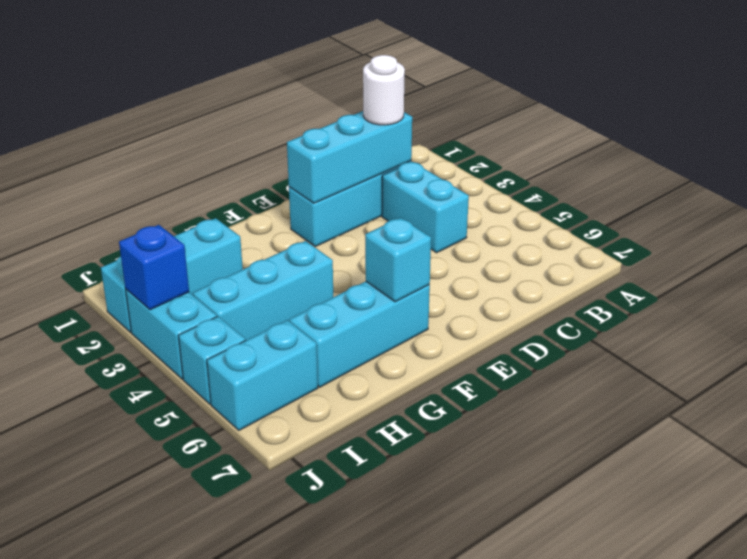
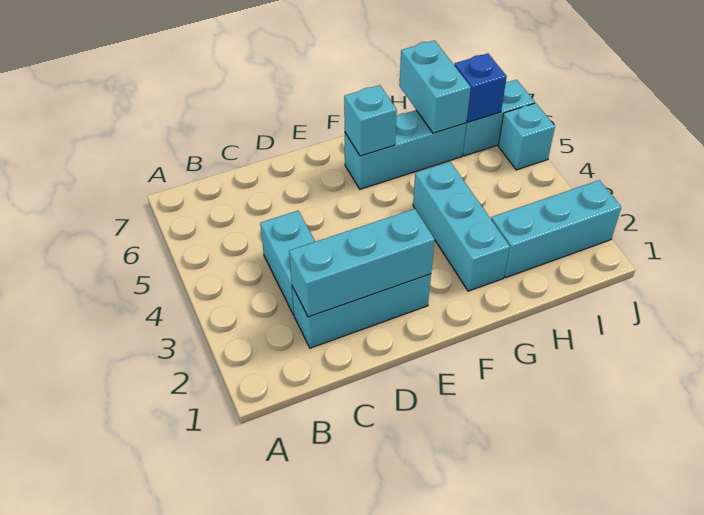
white 1x1 round brick [363,55,405,125] -> none
cyan 1x3 brick [193,241,333,340] -> cyan 1x3 brick turned to [413,162,510,291]
cyan 1x2 brick [126,289,217,379] -> cyan 1x2 brick moved to [399,40,471,133]
blue 1x1 brick [119,225,189,310] -> blue 1x1 brick moved to [454,54,507,122]

